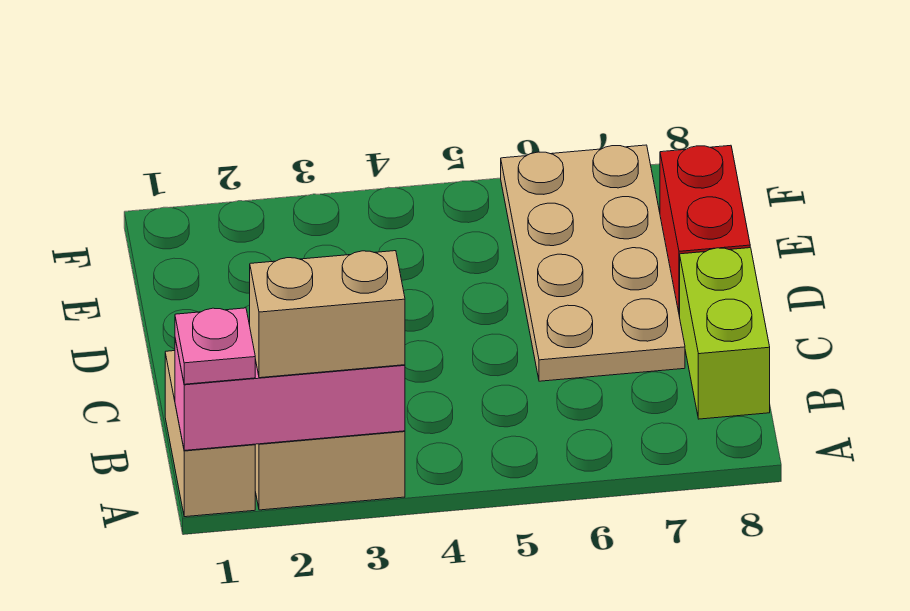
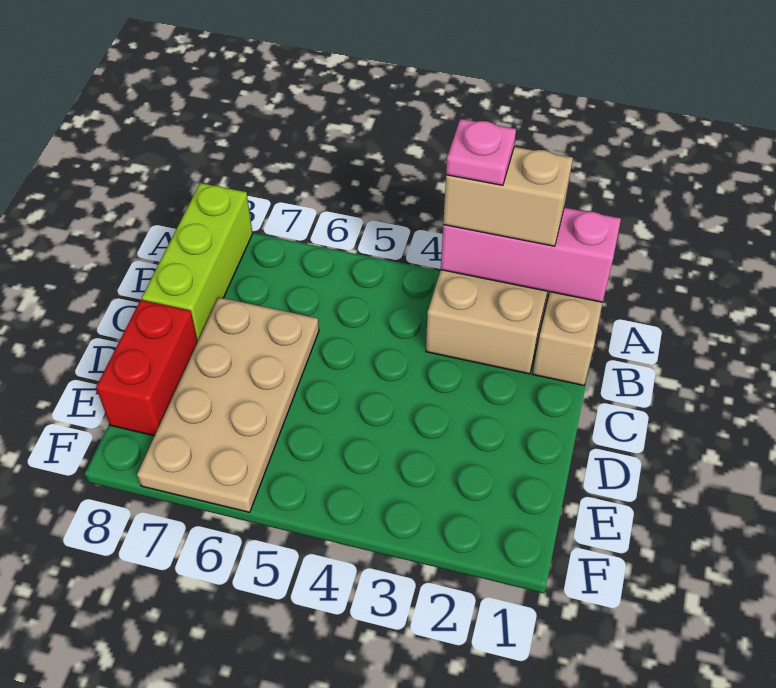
pink 1x1 plate [175,308,255,384] -> pink 1x1 plate moved to [446,119,516,185]
lime 1x2 brick [680,248,770,419] -> lime 1x3 brick [142,183,253,341]

